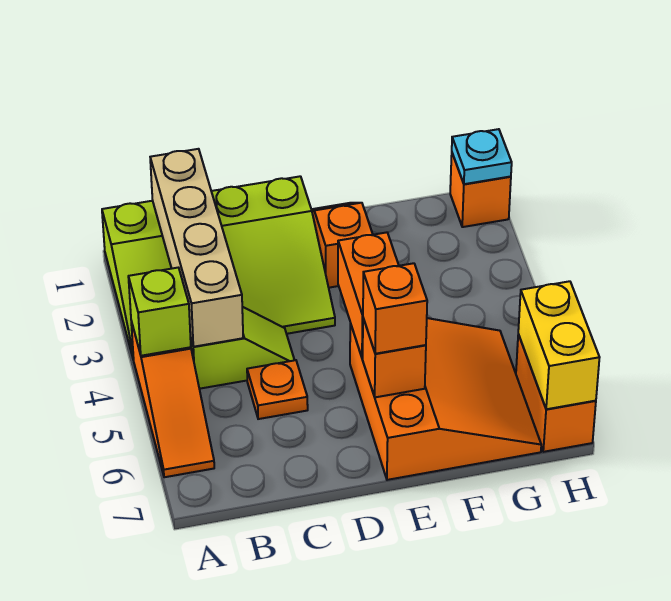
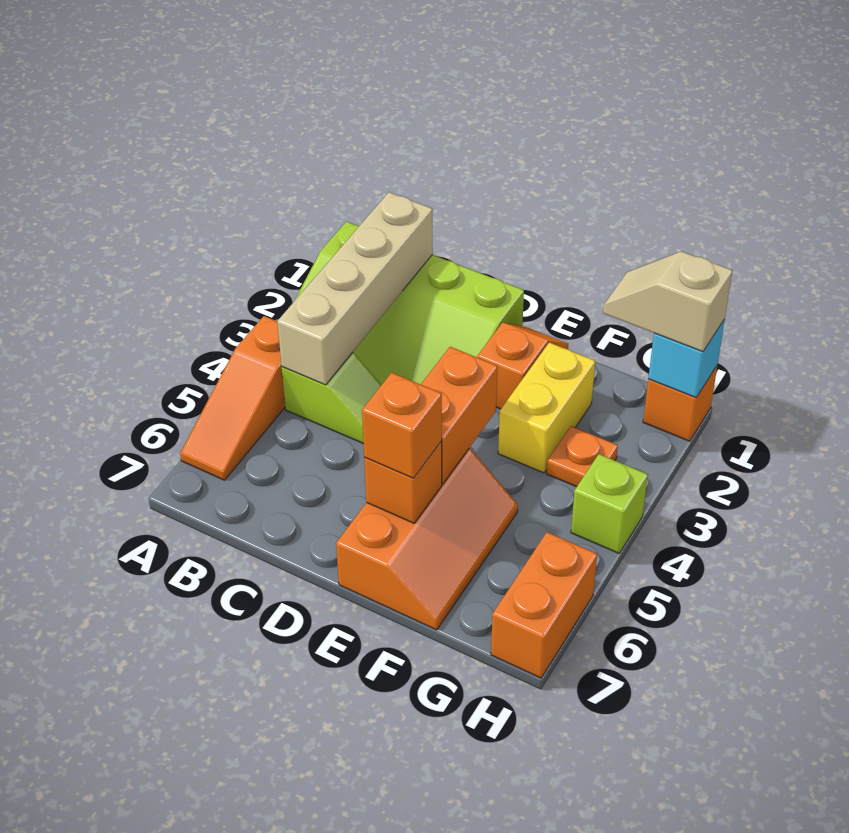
lime 1x1 brick [128,268,191,356] -> lime 1x1 brick moved to [571,454,648,553]
orange 1x1 plate [247,360,308,419] -> orange 1x1 plate moved to [547,426,618,487]
orange 3x3 slope [350,318,541,480] -> orange 2x3 slope [336,448,518,630]
none -> tan 1x2 slope [603,251,732,352]
cyan 1x1 plate [452,129,512,184] -> cyan 1x1 brick [648,319,725,397]
yellow 1x2 brick [518,281,600,409] -> yellow 1x2 brick moved to [498,343,595,473]

